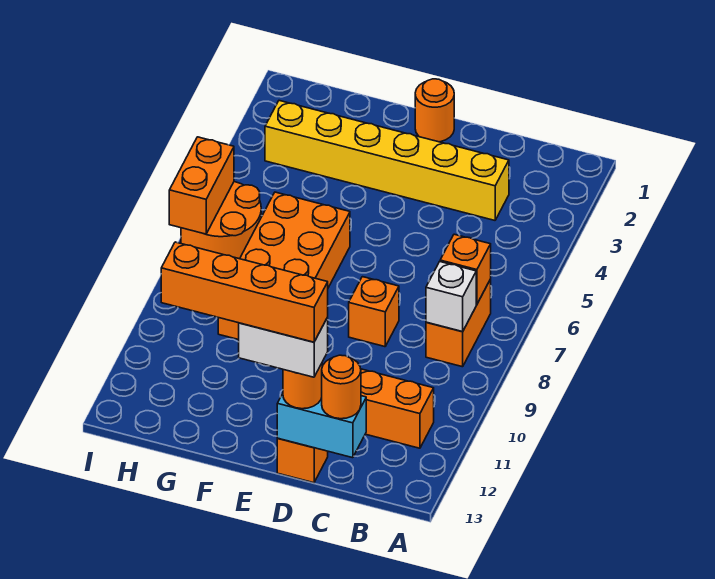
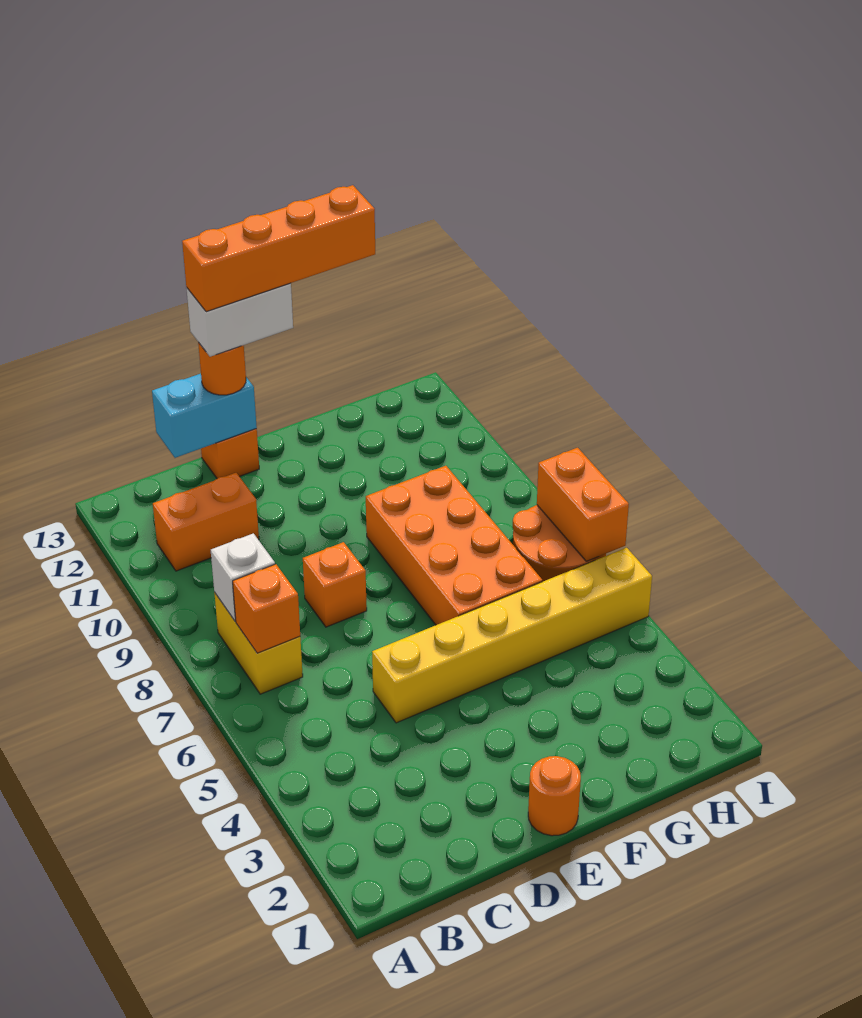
orange 1x2 brick [426,279,491,367] -> yellow 1x2 brick [214,592,303,694]
yellow 1x6 brick [265,101,509,220] -> yellow 1x6 brick moved to [372,548,652,723]
orange 1x1 round brick [322,355,361,419] -> none

